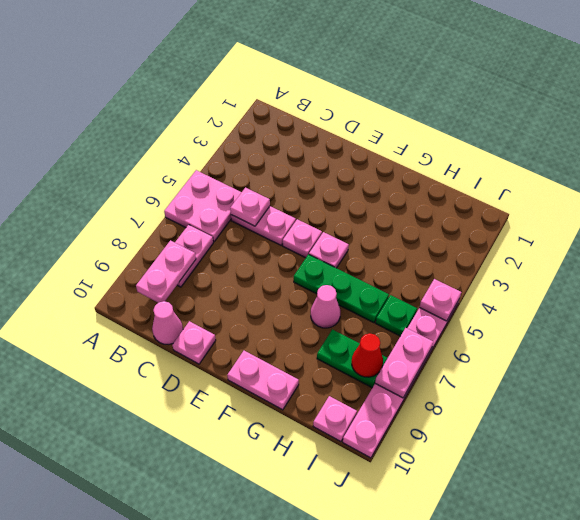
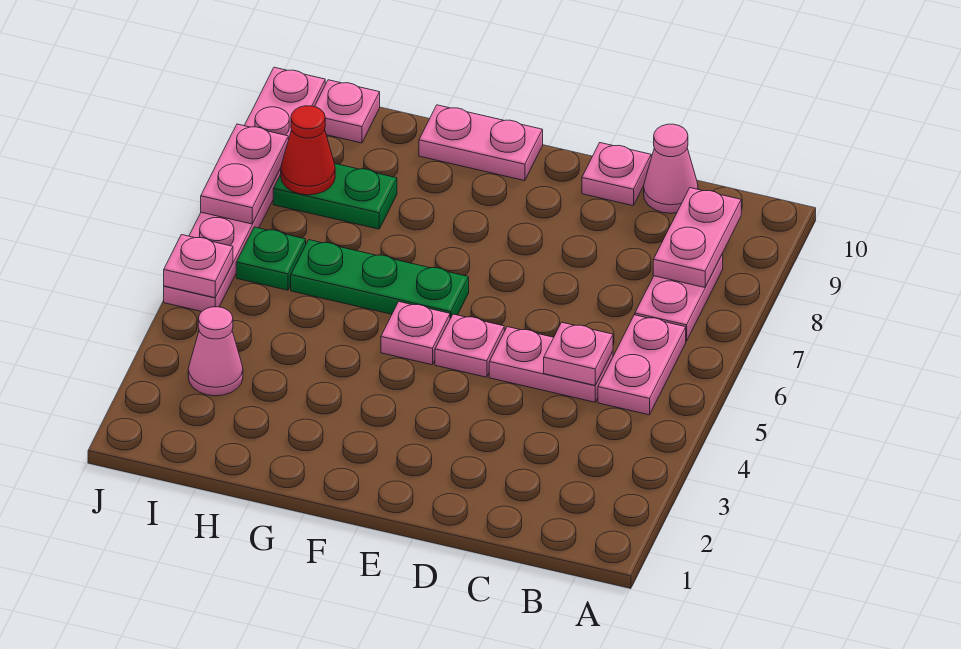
pink 2x2 plate [164,170,242,242] -> pink 1x2 plate [598,315,686,415]
pink 1x1 cone [311,285,341,328] -> pink 1x1 cone moved to [188,307,243,396]

